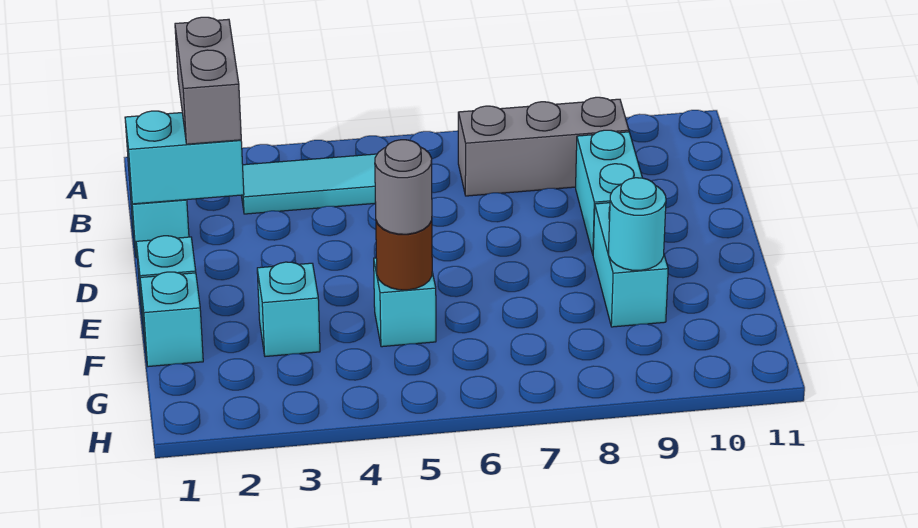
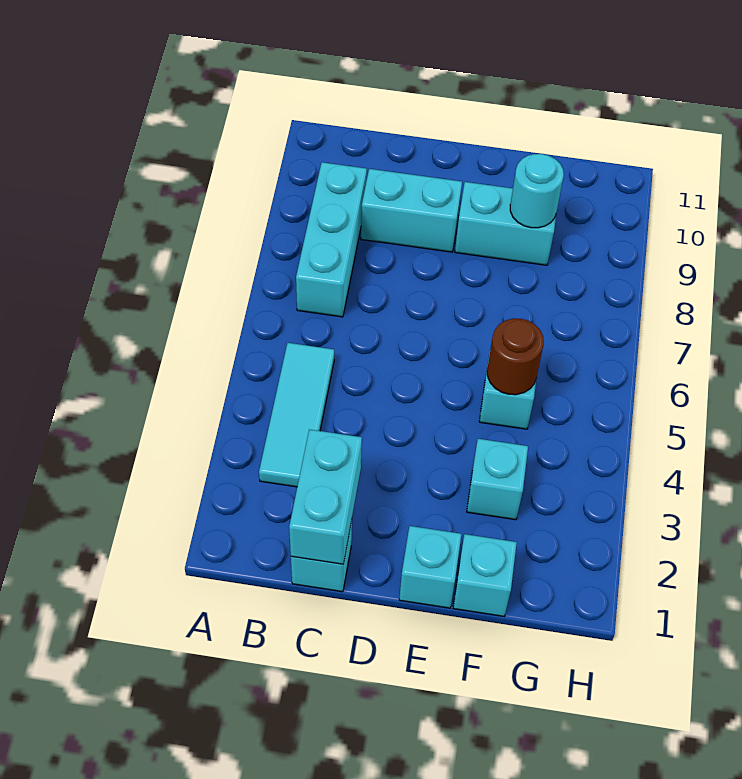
grey 1x2 brick [175,17,241,144] -> none
grey 1x3 brick [458,97,629,196] -> cyan 1x3 brick [296,162,367,317]
grey 1x1 round brick [375,140,432,234] -> none

